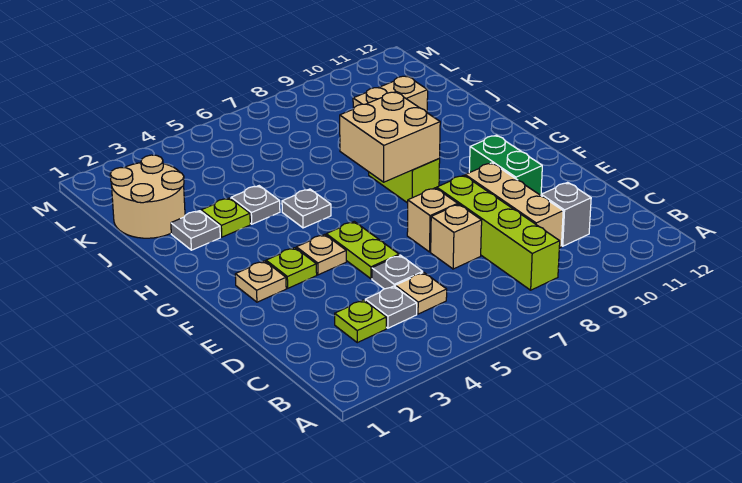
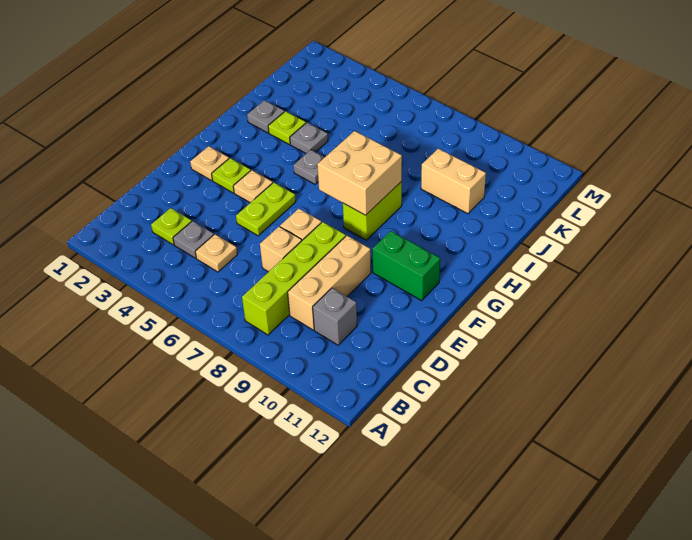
grey 1x1 plate [372,255,423,289] -> none
green 1x2 brick [469,135,542,195] -> green 1x2 brick turned to [373,231,440,301]
tan 2x2 round brick [110,155,185,238] -> none

